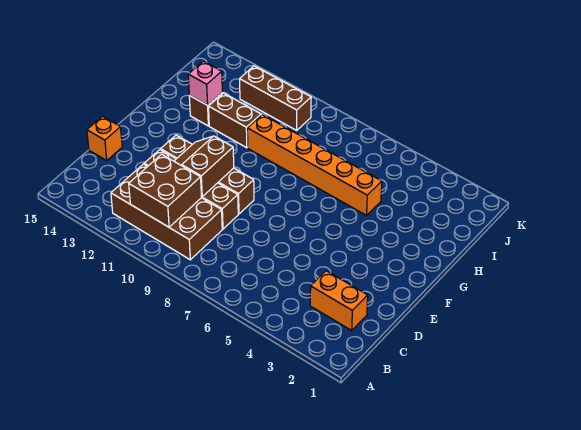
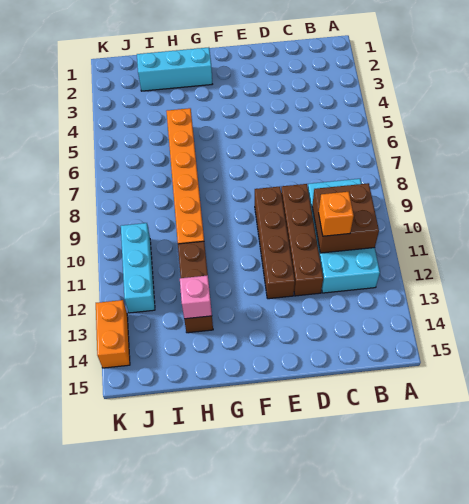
brown 2x4 brick [111,164,222,260] -> cyan 2x4 brick [308,179,380,293]
orange 1x2 brick [310,271,368,330] -> orange 1x2 brick moved to [96,300,130,368]
brown 2x2 slope [174,136,234,197] -> none
orange 1x1 brick [87,116,122,160] -> orange 1x1 brick moved to [319,192,354,236]
none -> cyan 1x3 brick [137,47,212,91]
brown 1x3 brick [240,66,311,130] -> cyan 1x3 brick [121,223,155,313]

